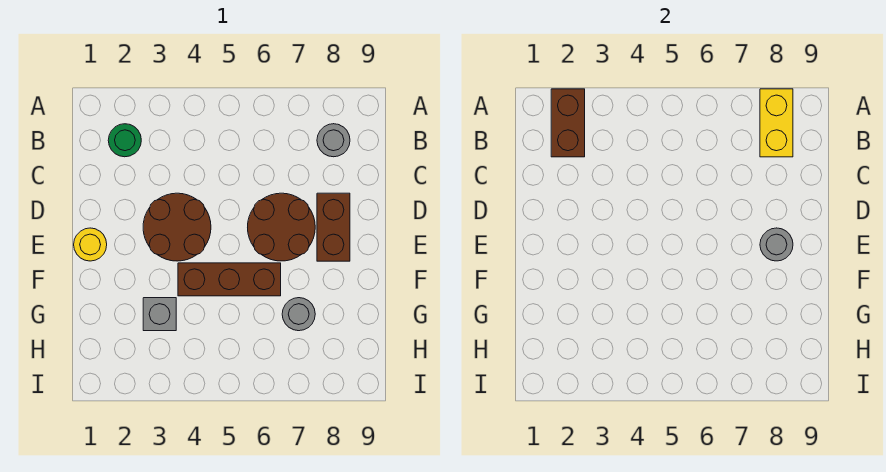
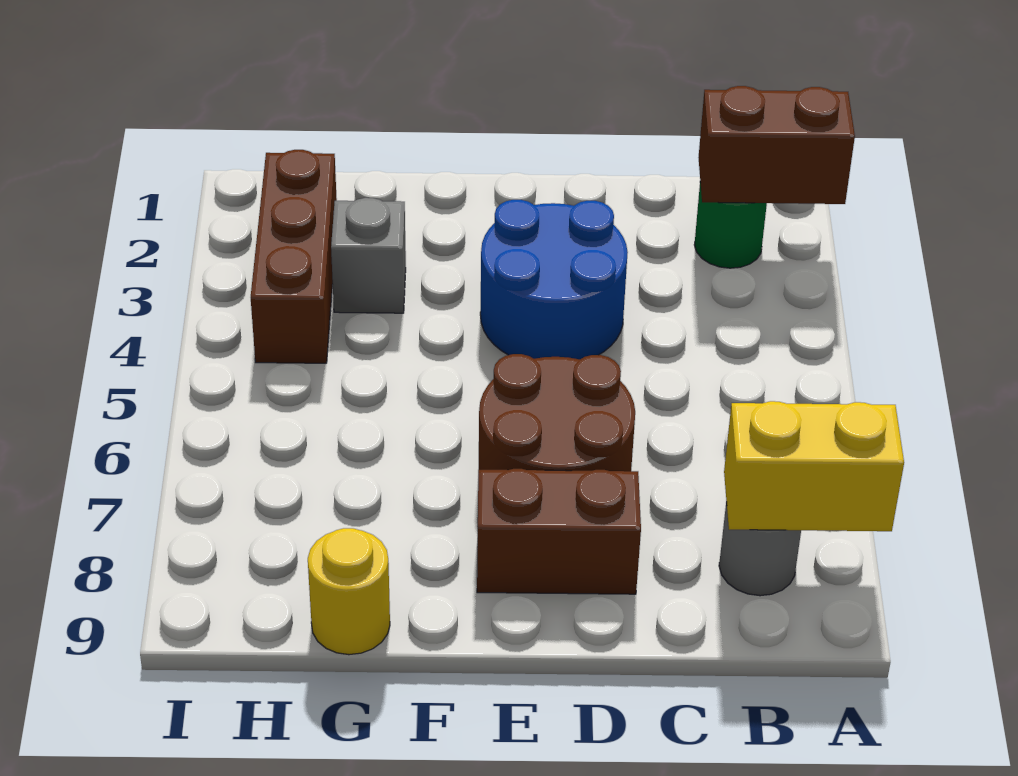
brown 2x2 round brick [143,193,211,261] -> blue 2x2 round brick [480,200,628,359]
yellow 1x1 round brick [74,228,107,261] -> yellow 1x1 round brick moved to [308,528,390,655]
grey 1x1 round brick [760,228,793,261] -> none
brown 1x3 brick [178,263,281,296] -> brown 1x3 brick moved to [251,150,337,363]
grey 1x1 round brick [282,298,315,331] -> none

